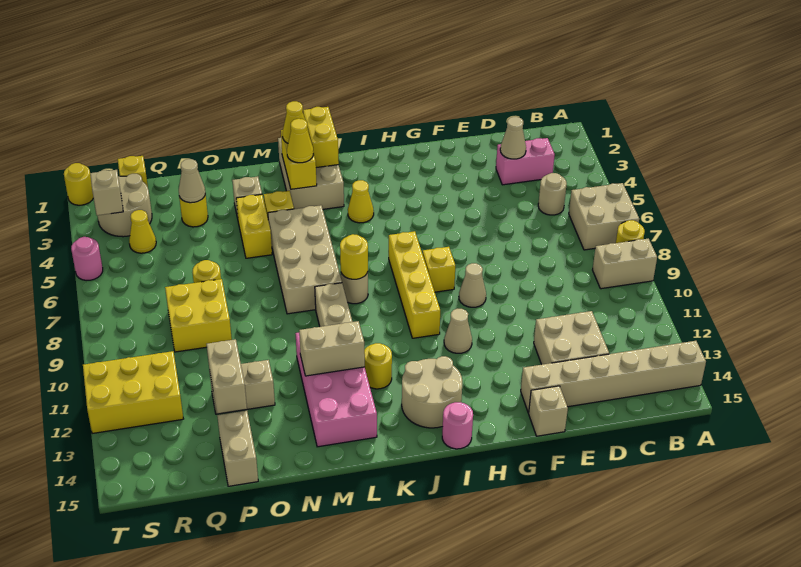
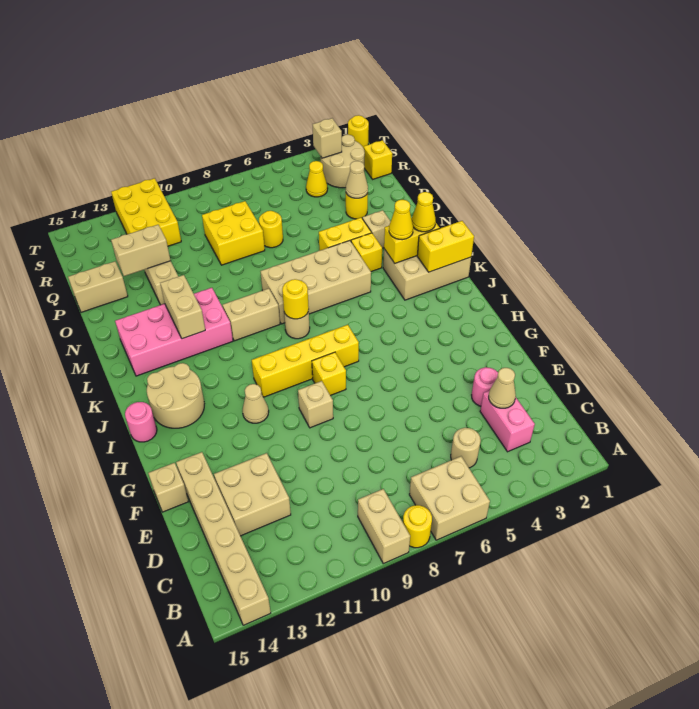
tan 1x1 cone [459,263,486,307] -> tan 1x1 brick [298,381,333,428]
yellow 1x1 cone [348,180,374,223] -> none
yellow 1x1 round brick [364,343,392,389] -> none
pink 1x1 round brick [71,237,103,281] -> pink 1x1 round brick moved to [472,367,498,406]

